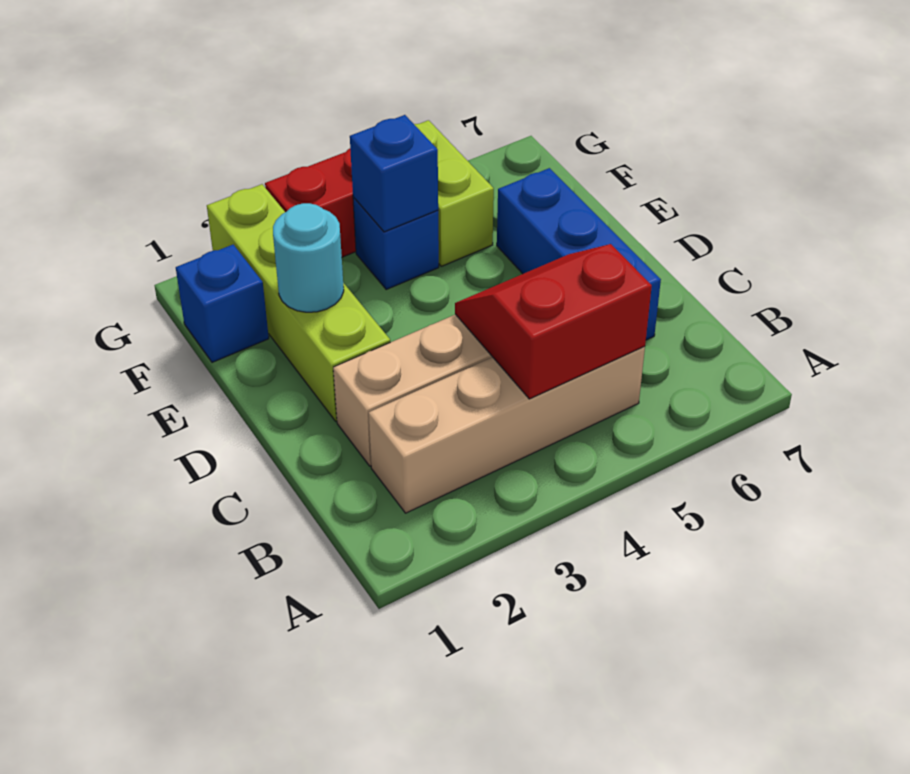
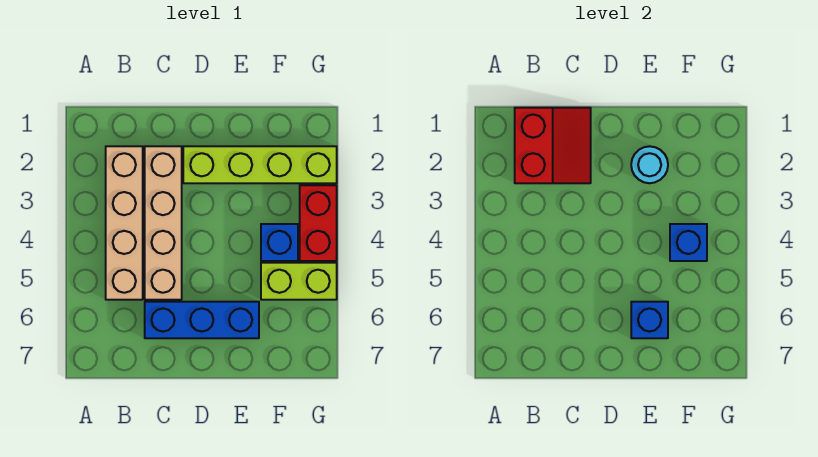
red 2x2 slope [455,244,652,399] -> red 2x2 slope moved to [515,108,591,183]
blue 1x1 brick [176,245,269,362] -> blue 1x1 brick moved to [631,302,668,338]

